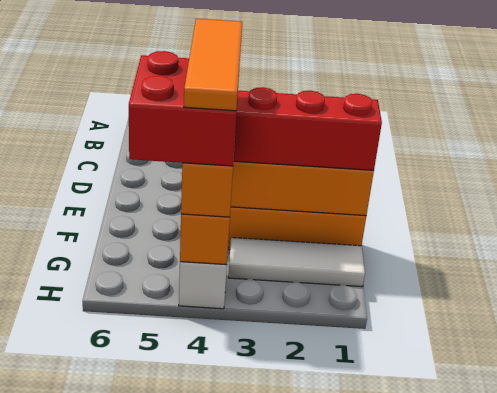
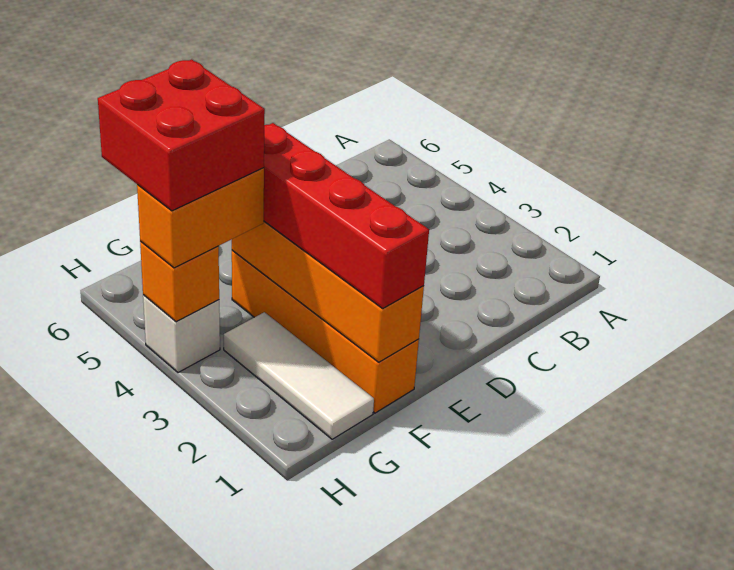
orange 1x3 tile [184,19,242,111] -> none

